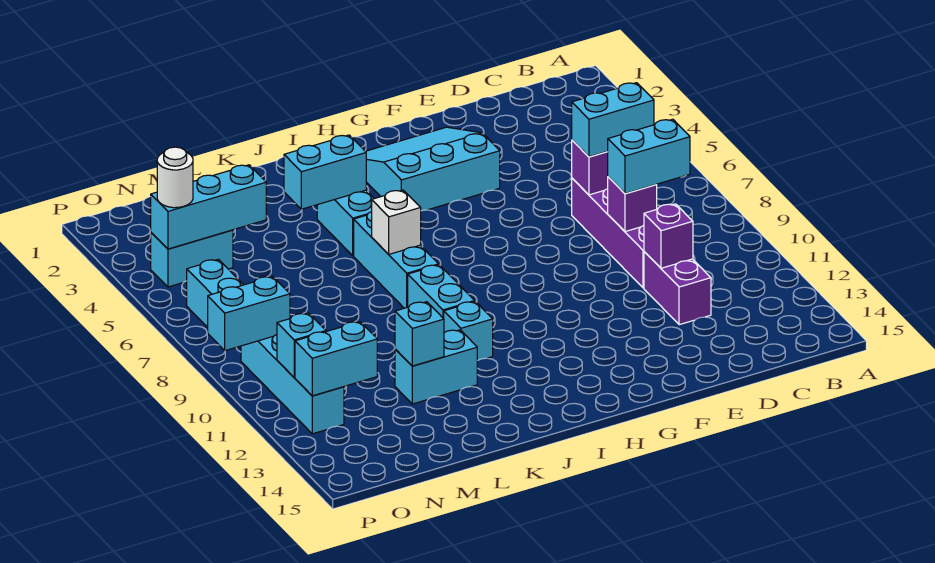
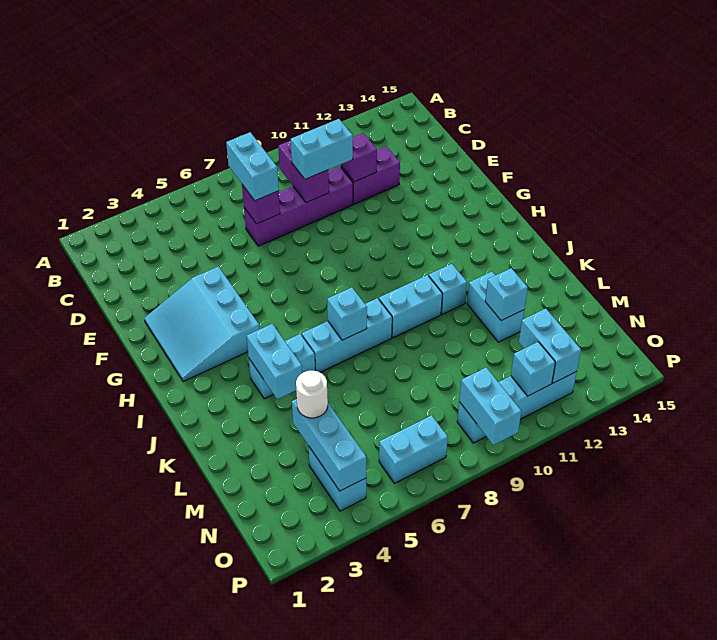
cyan 1x2 brick [608,119,690,194] -> cyan 1x2 brick turned to [290,119,353,179]
purple 1x1 brick [608,177,657,232] -> purple 1x2 brick [278,141,329,203]
white 1x1 brick [372,190,421,254] -> cyan 1x1 brick [327,287,367,340]
white 1x1 round brick [157,147,193,208] -> white 1x1 round brick moved to [296,371,328,418]

